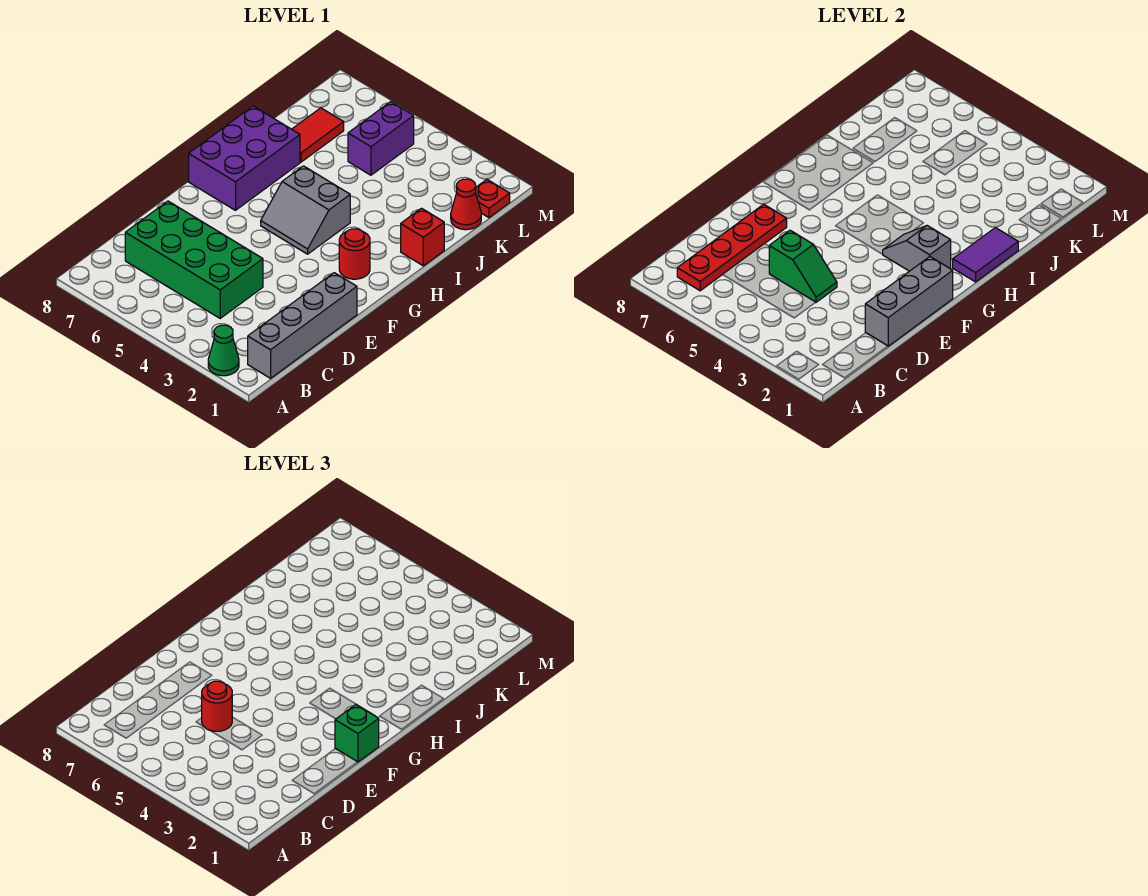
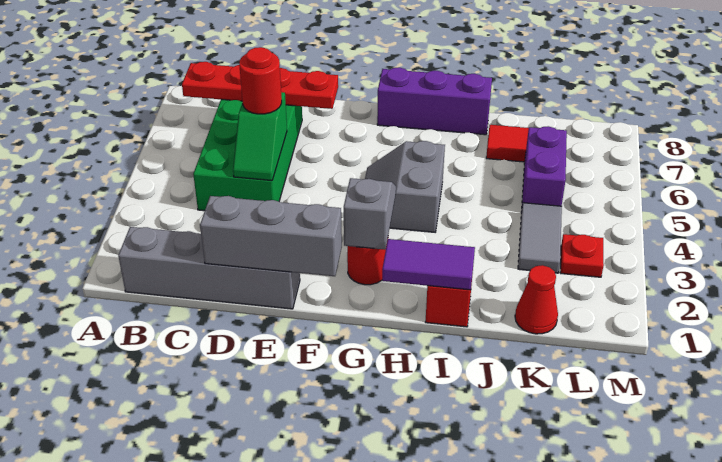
green 1x1 cone [208,325,239,376] -> none
green 1x1 brick [335,705,379,762] -> none
purple 2x3 brick [189,106,300,210] -> purple 1x3 brick [377,68,492,135]
none -> grey 1x2 tile [518,203,562,273]
purple 1x2 brick [348,102,414,175] -> purple 1x2 brick turned to [522,126,567,206]
red 1x1 plate [476,180,510,218] -> red 1x1 plate moved to [561,234,604,277]

